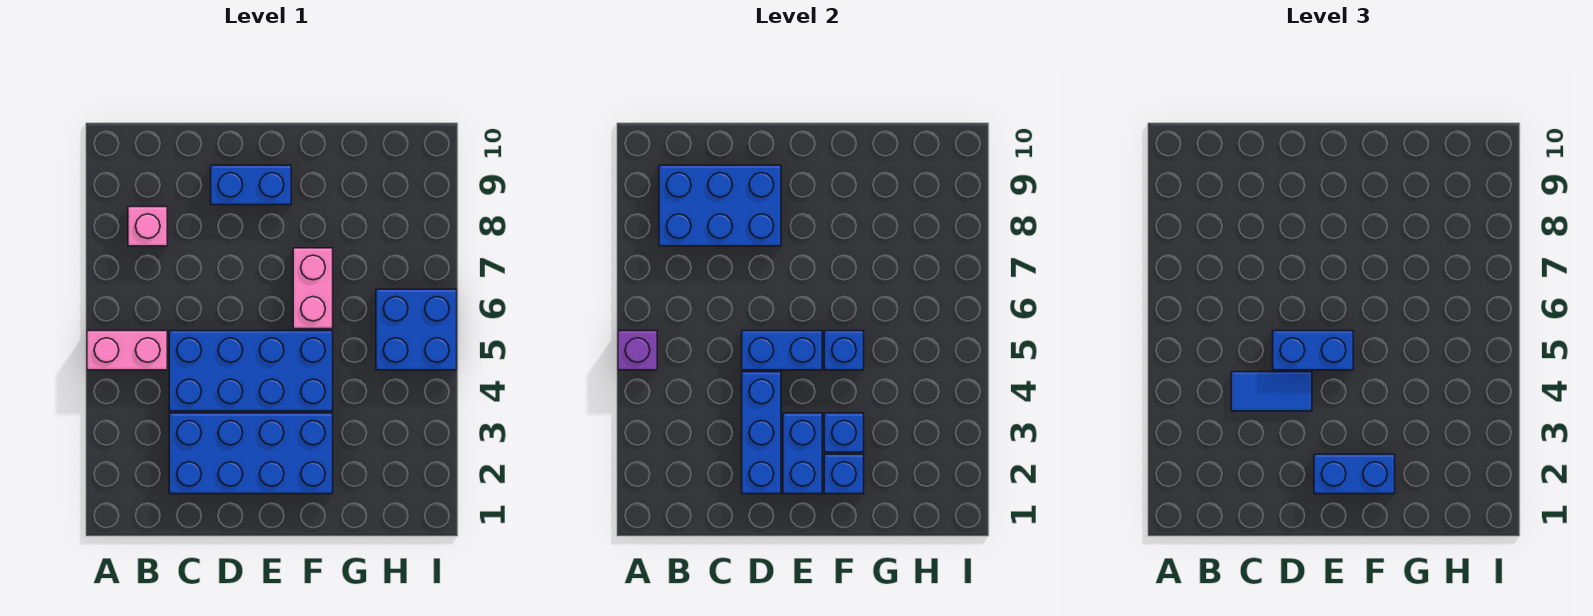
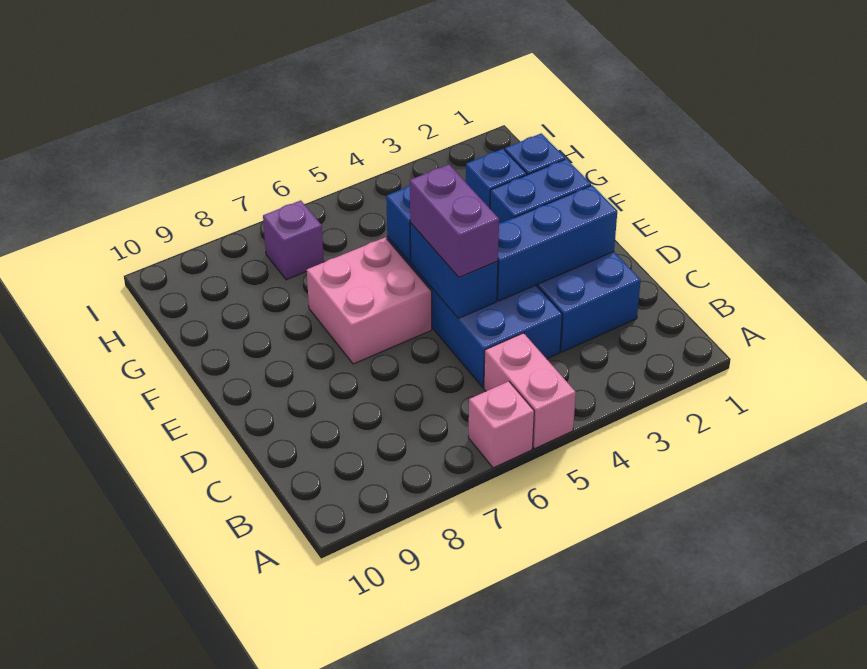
purple 1x1 brick [618,331,657,370] -> purple 1x1 brick moved to [263,200,324,280]
pink 1x1 brick [128,207,167,246] -> pink 1x1 brick moved to [468,381,534,468]
blue 2x3 brick [659,165,781,246] -> none
blue 1x2 tile [1231,372,1312,411] -> none
blue 1x2 brick [1273,331,1353,370] -> purple 1x2 brick [410,165,499,277]
blue 1x2 brick [211,165,291,205] -> none
blue 1x2 brick [1314,454,1395,494] -> none
pink 1x2 brick [293,248,333,329] -> pink 2x2 brick [307,237,432,364]
blue 2x2 brick [376,289,457,370] -> none

